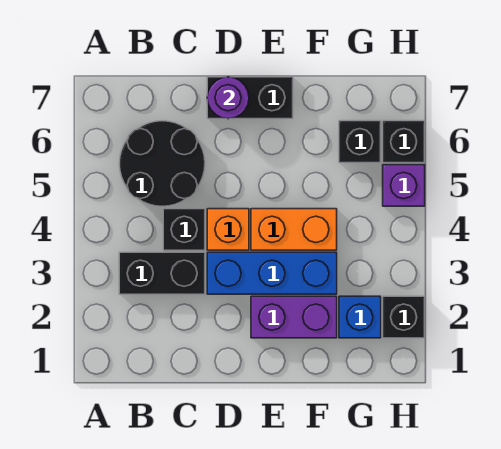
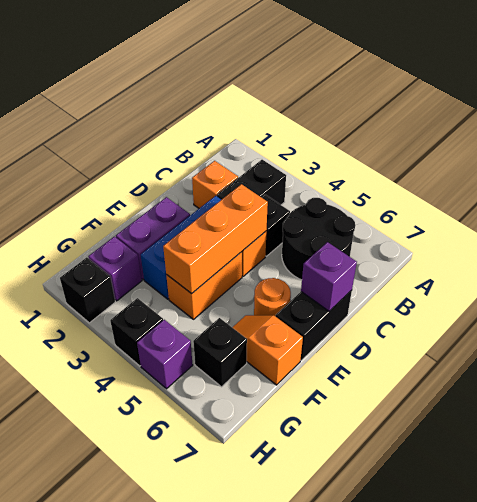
none -> orange 1x1 brick [192,161,238,208]
none -> orange 1x3 brick [163,184,268,294]
purple 1x1 round brick [207,77,249,119] -> purple 1x1 brick [301,242,357,311]
none -> orange 1x1 round brick [254,278,291,316]
none -> orange 1x2 slope [232,315,303,385]
blue 1x1 brick [339,296,381,338] -> purple 1x1 brick [88,237,142,301]
black 1x1 brick [383,121,425,163] -> black 1x1 brick moved to [110,298,163,366]

